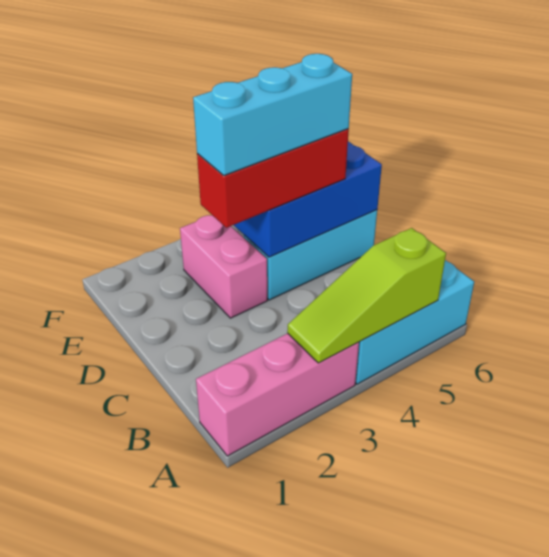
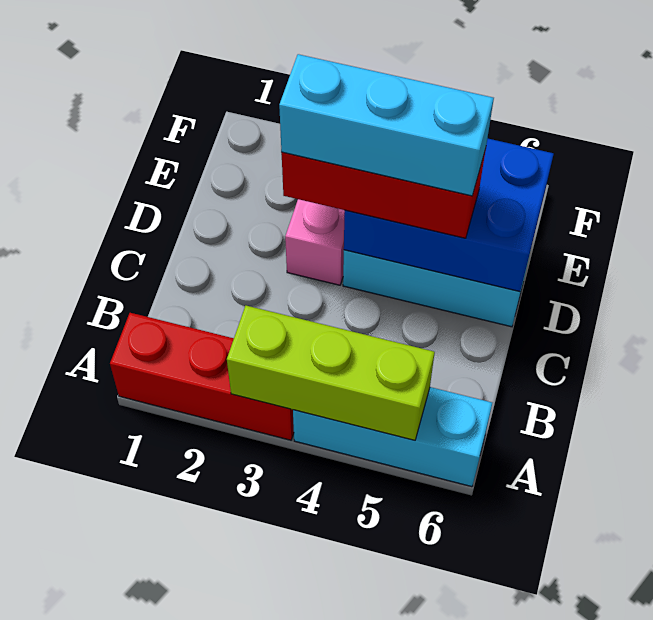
pink 1x3 brick [196,333,359,456] -> red 1x3 brick [110,313,294,440]
lime 1x3 slope [287,228,446,363] -> lime 1x3 brick [227,306,435,440]

